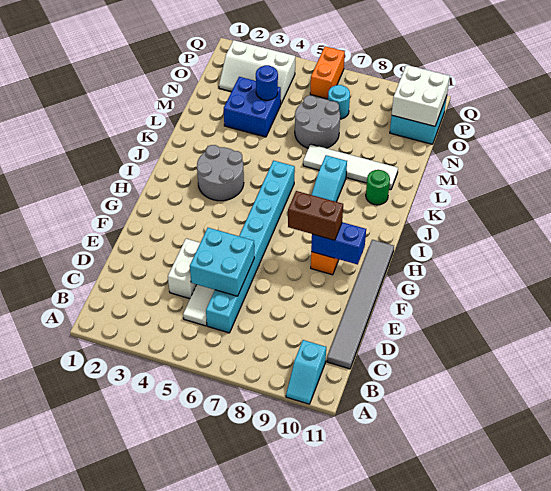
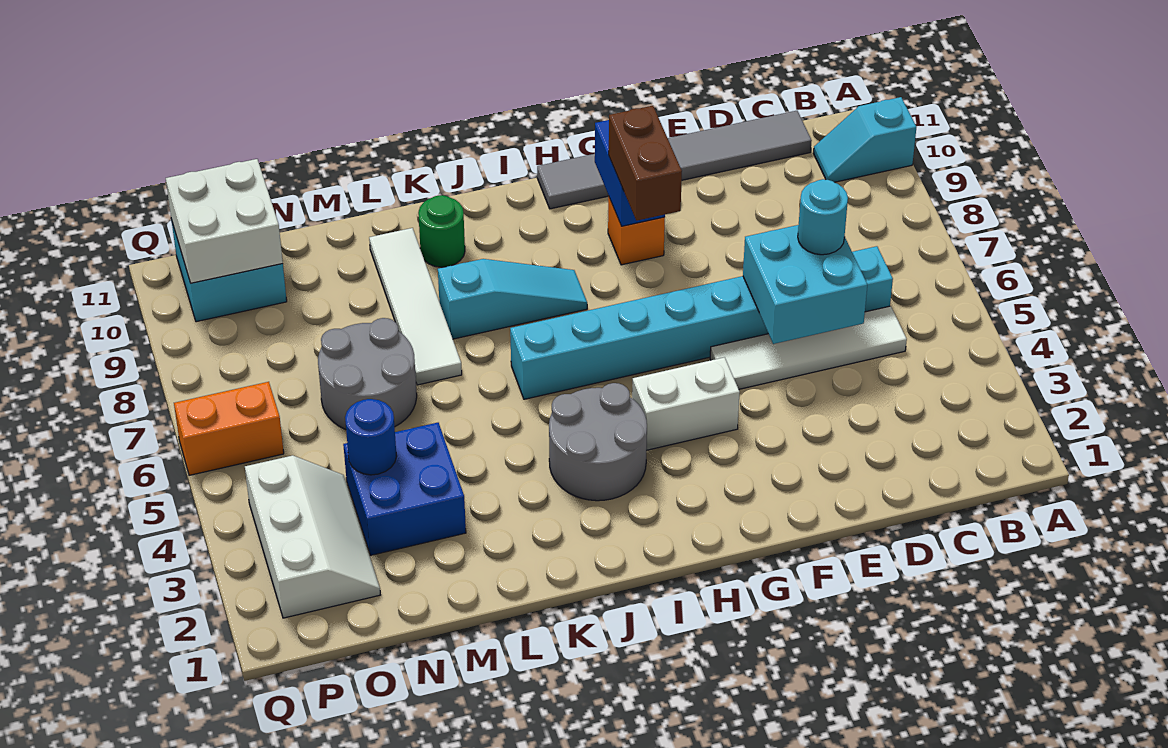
cyan 1x2 slope [286,340,326,404] -> cyan 1x2 slope turned to [813,97,916,182]
white 1x2 brick [168,239,200,299] -> white 1x2 brick moved to [632,357,740,450]
cyan 1x1 round brick [328,85,350,119] -> cyan 1x1 round brick moved to [798,179,848,255]

